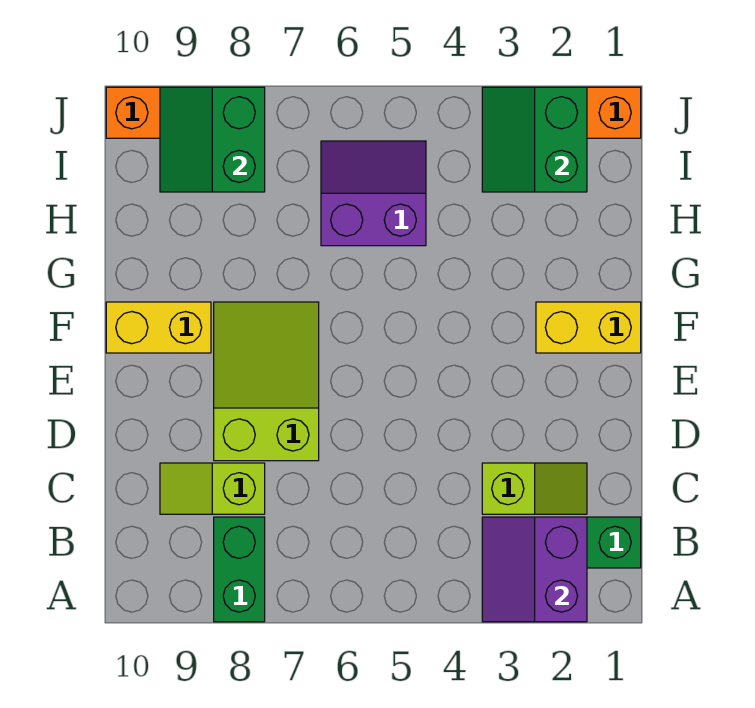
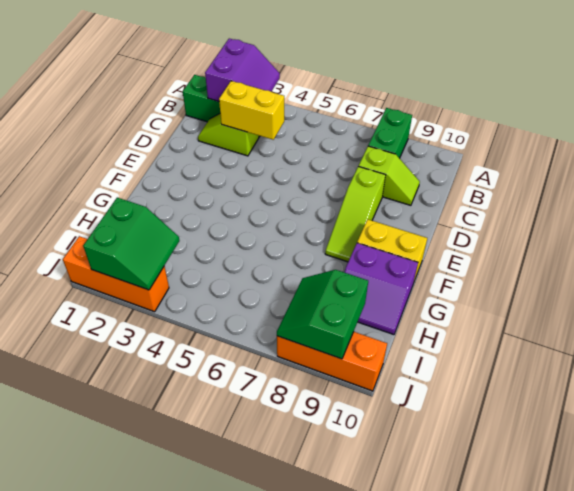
lime 2x3 slope [214,302,319,461] -> lime 1x3 slope [325,166,385,262]
yellow 1x2 brick [536,302,641,353] -> yellow 1x2 brick moved to [219,81,284,140]
purple 2x2 slope [321,141,426,246] -> purple 2x2 slope moved to [344,243,418,335]
green 2x2 slope [160,87,265,192] -> green 2x2 slope turned to [277,270,368,359]

